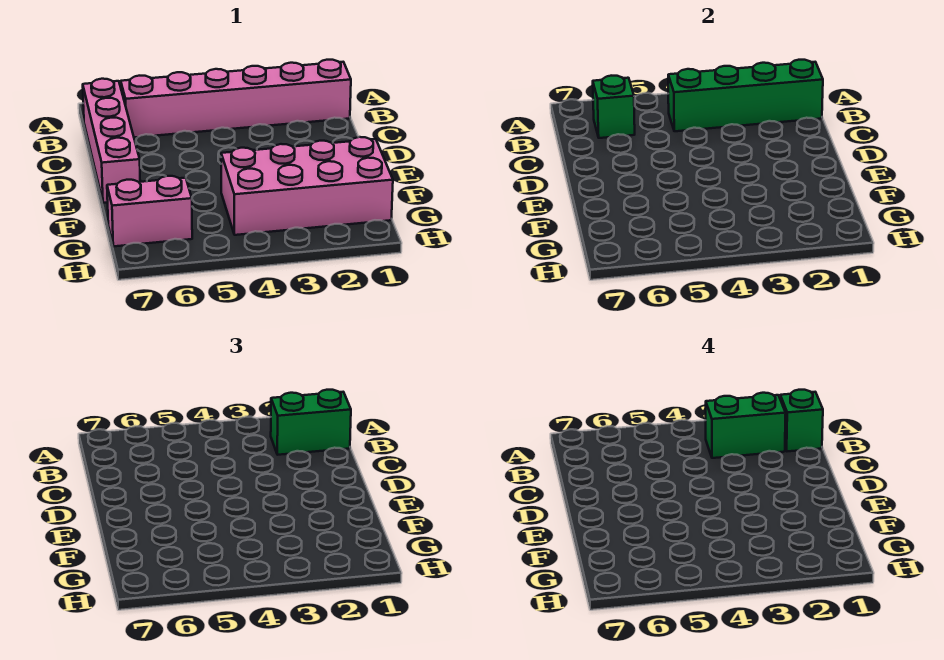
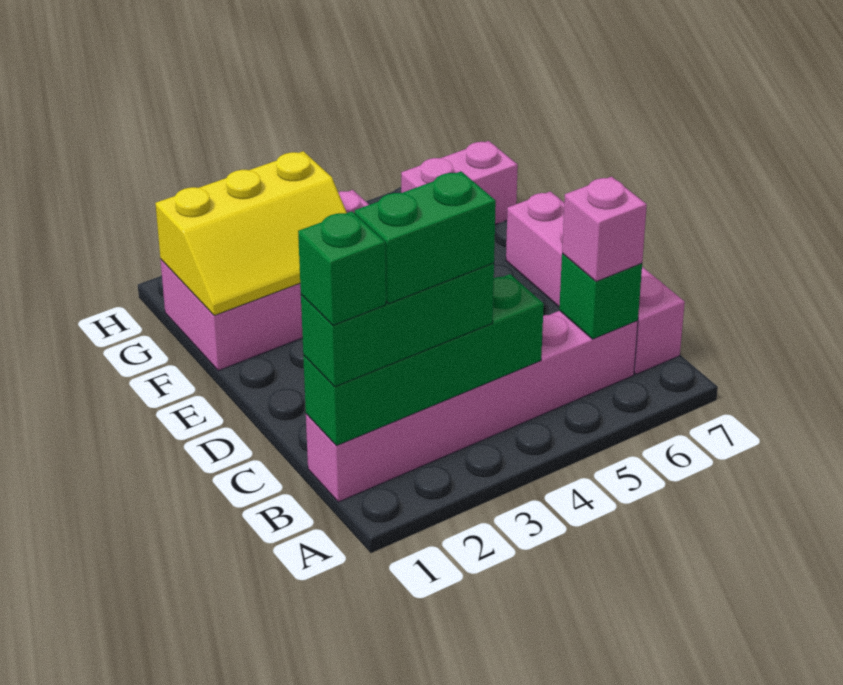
green 1x2 brick [271,390,351,455] -> green 1x3 brick [301,263,494,387]
none -> pink 1x1 brick [562,177,647,282]
none -> yellow 2x3 slope [155,151,347,316]

